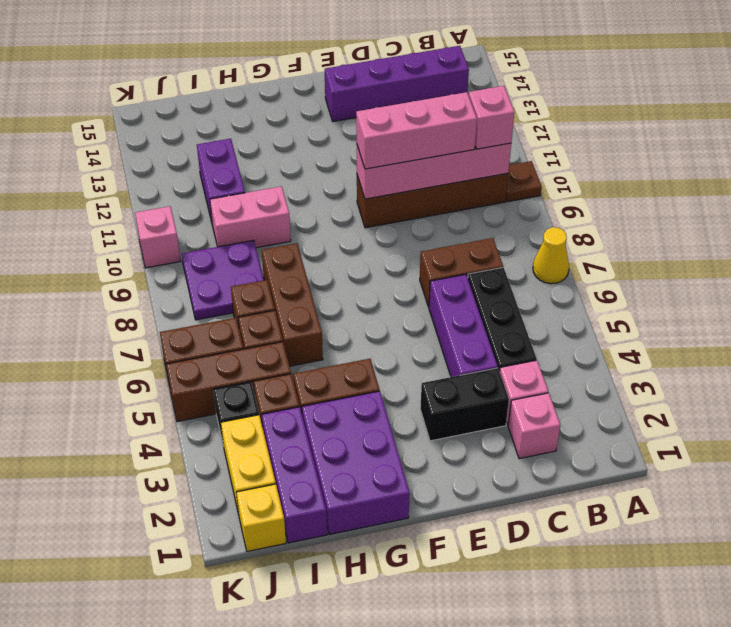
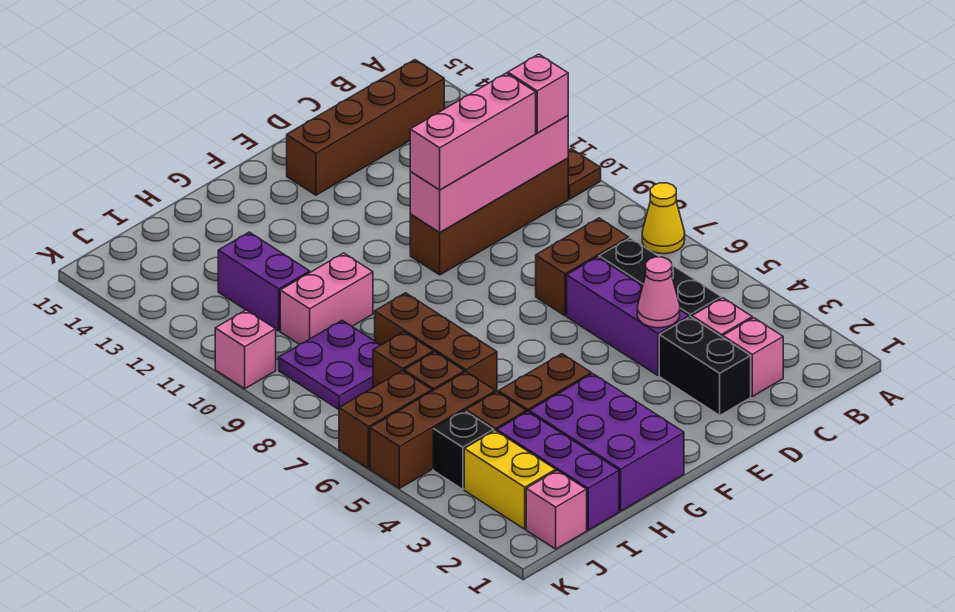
purple 1x4 brick [325,46,469,122] -> brown 1x4 brick [287,60,444,195]
black 1x2 brick [420,368,509,441] -> black 1x2 brick turned to [659,317,751,415]
none -> pink 1x1 cone [637,257,680,328]
yellow 1x1 brick [236,484,286,551] -> pink 1x1 brick [526,470,587,549]

